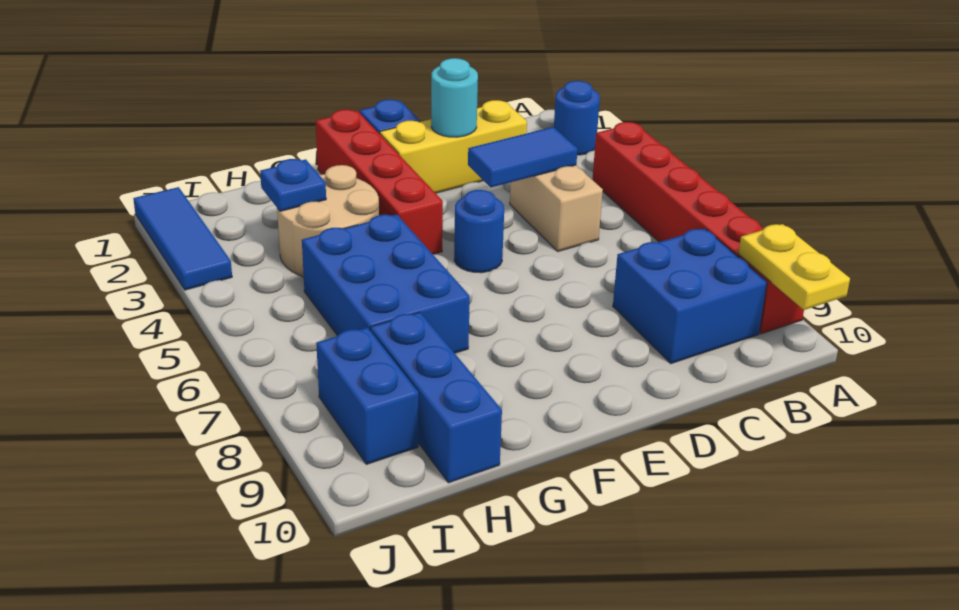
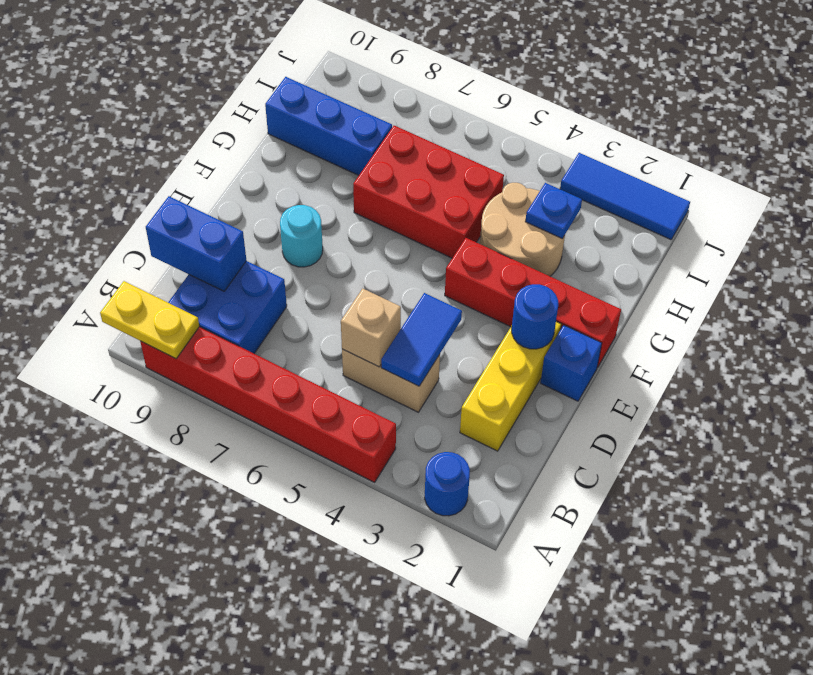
none -> tan 1x1 brick [341,289,401,367]
cyan 1x1 round brick [431,58,478,137] -> cyan 1x1 round brick moved to [280,205,323,267]
blue 1x1 round brick [454,190,504,273] -> blue 1x1 round brick moved to [512,284,558,349]
blue 2x3 brick [302,215,470,353] -> red 2x3 brick [353,126,504,258]
blue 1x2 brick [316,328,418,464] -> blue 1x2 brick moved to [146,196,246,291]

